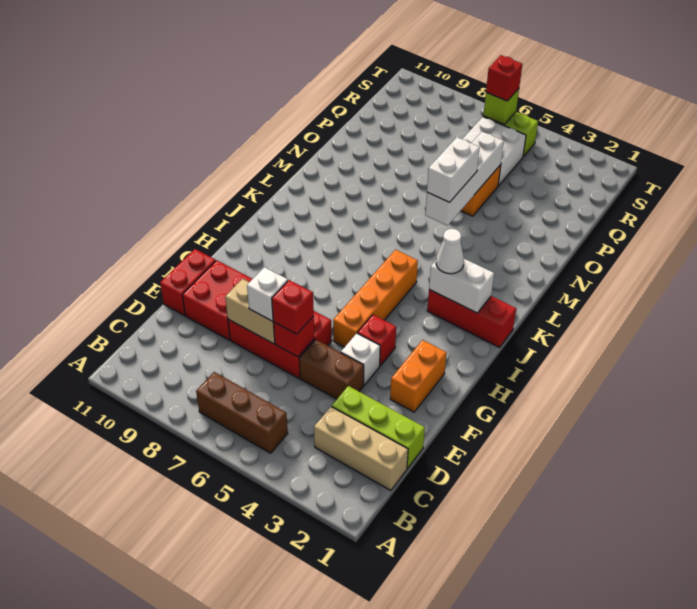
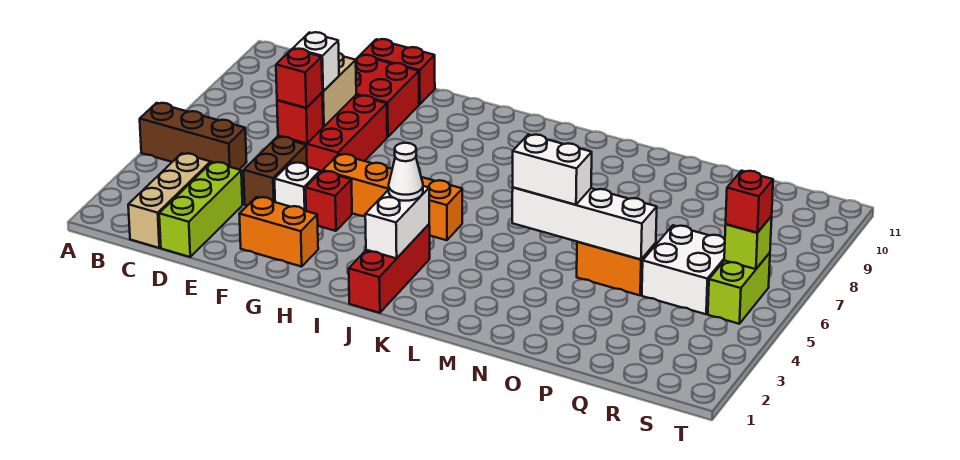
brown 1x3 brick [196,372,288,453] -> brown 1x3 brick turned to [140,103,246,169]

